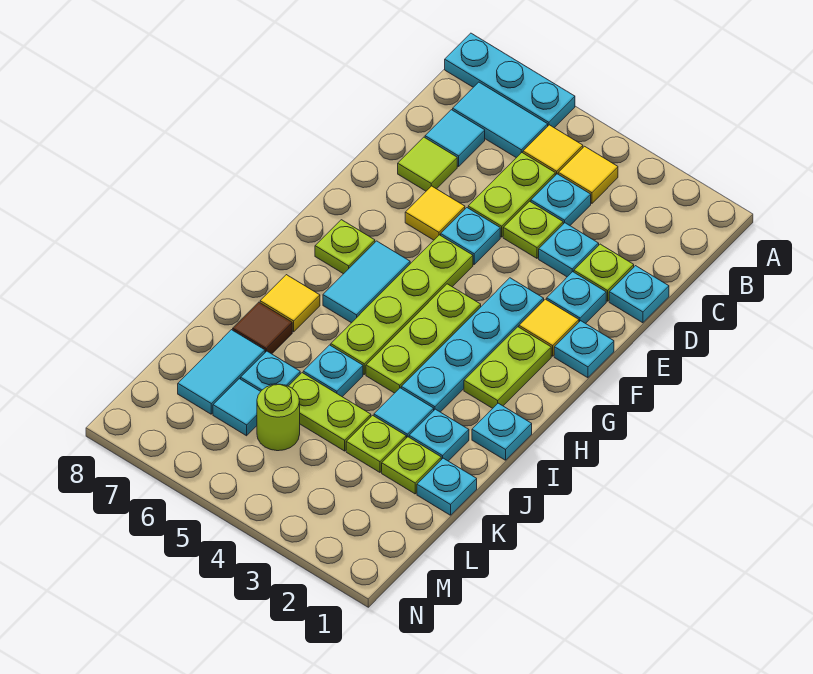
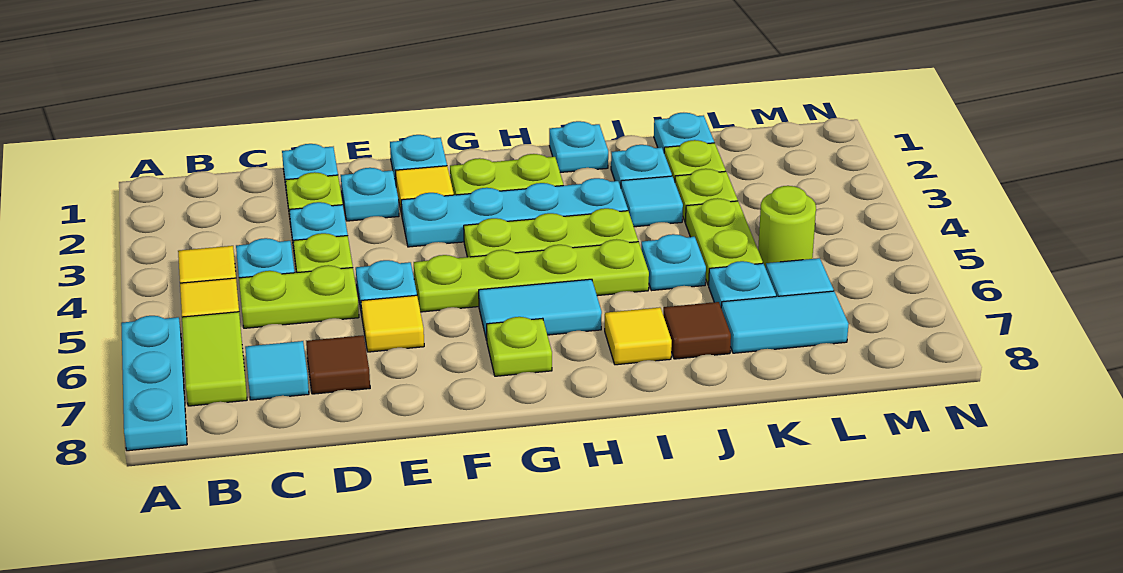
cyan 1x2 tile [453,82,548,158] -> lime 1x2 tile [182,312,247,406]
lime 1x1 tile [398,137,457,191] -> brown 1x1 tile [306,335,370,394]

